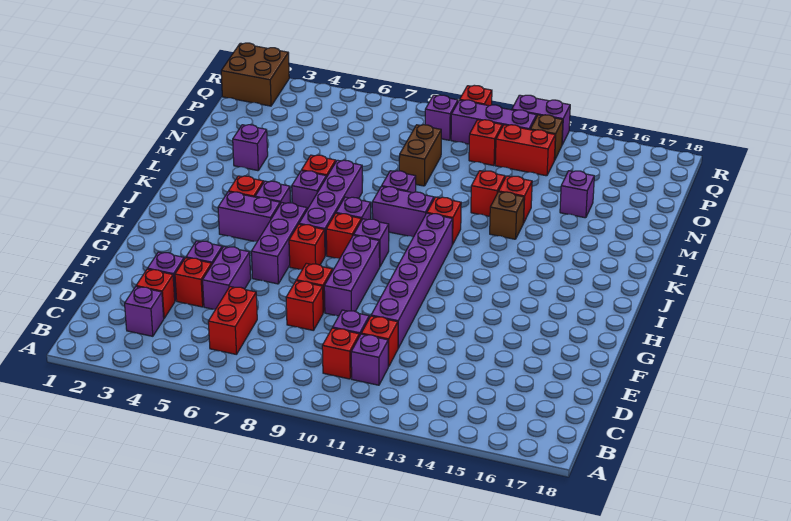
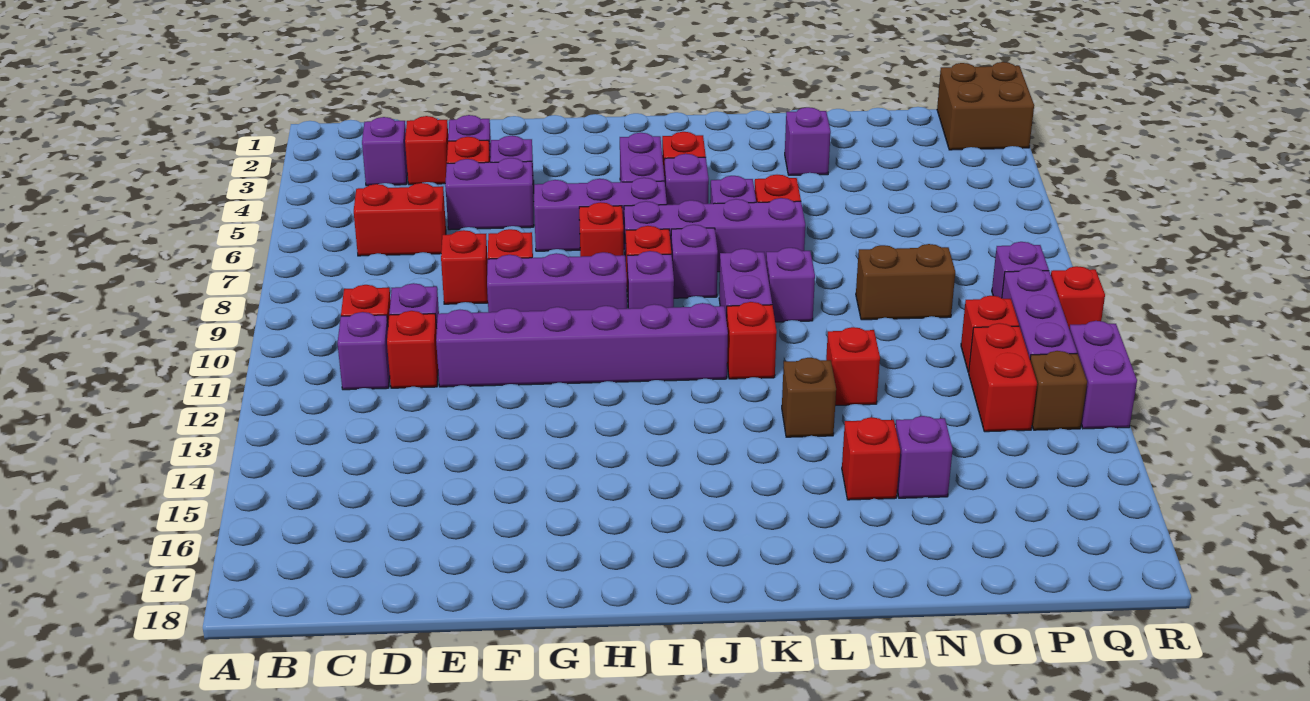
red 1x1 brick [499,176,532,223] -> red 1x1 brick moved to [842,417,900,500]

